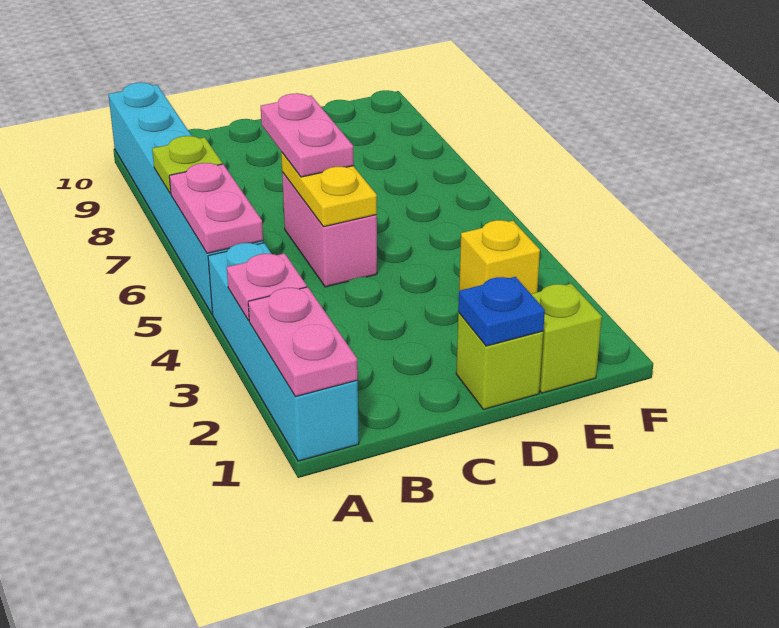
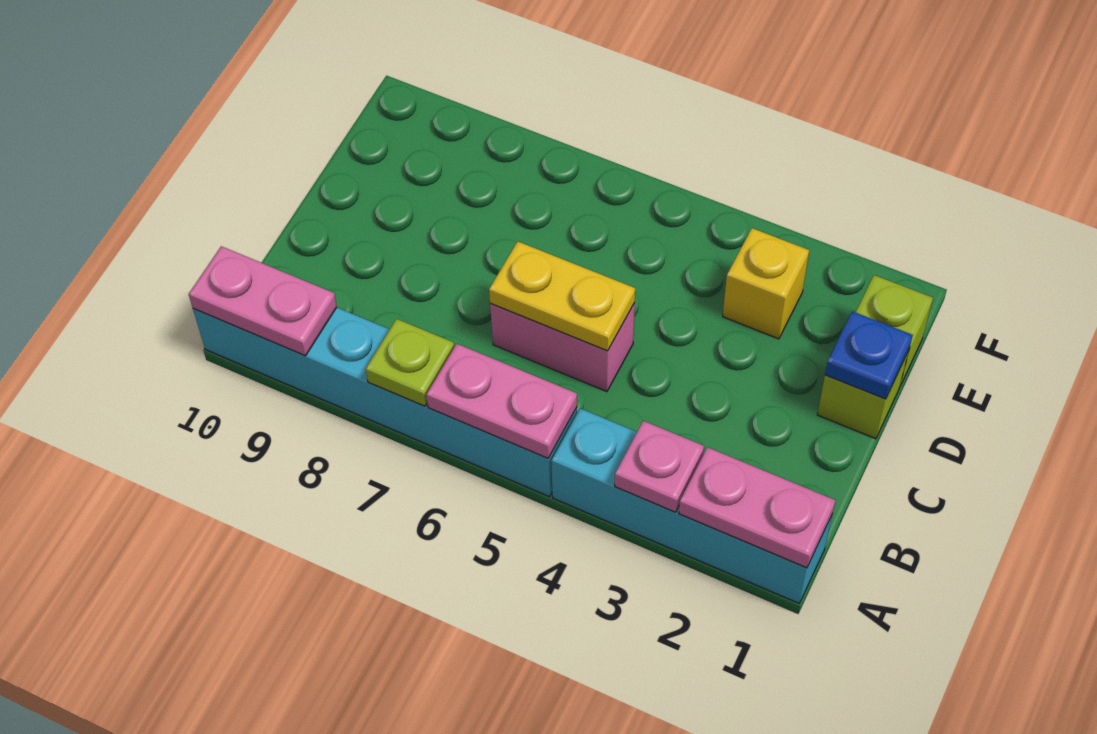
pink 1x2 plate [261,93,354,177] -> pink 1x2 plate moved to [189,246,337,356]

